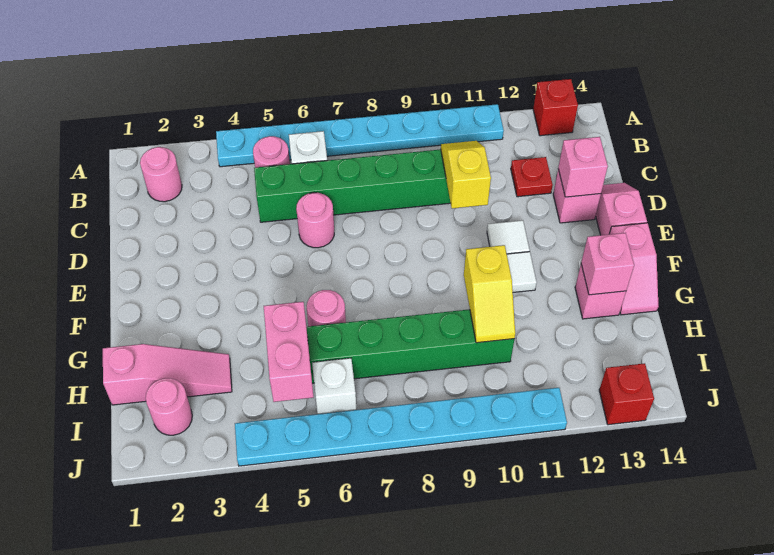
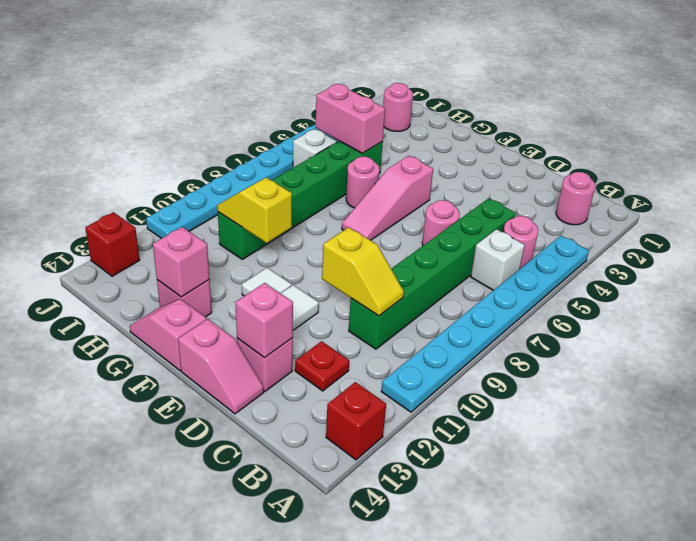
pink 1x3 slope [103,344,232,405] -> pink 1x3 slope moved to [342,156,433,240]

